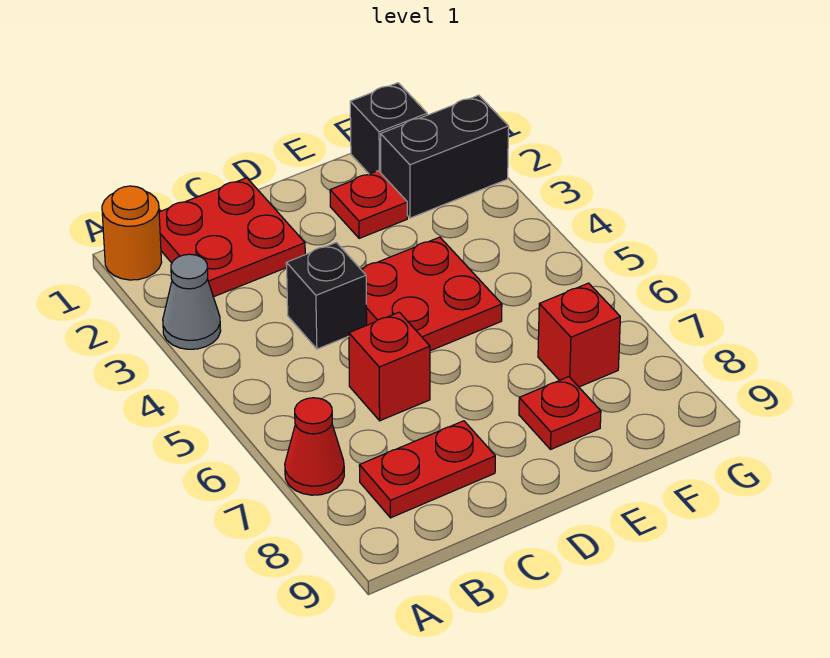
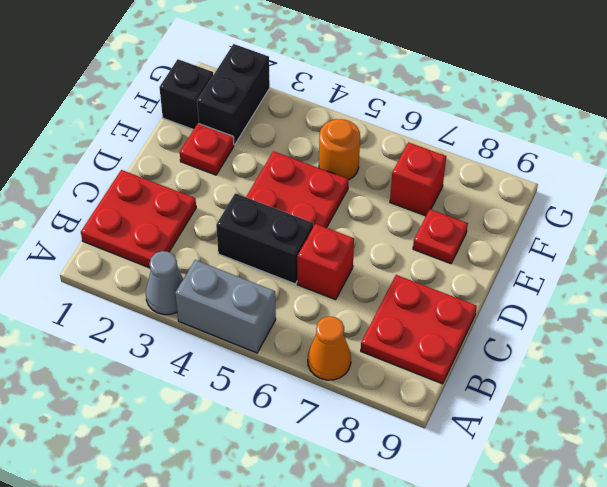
orange 1x1 round brick [102,186,162,280] -> orange 1x1 round brick moved to [319,119,360,180]
none -> grey 1x2 brick [175,260,276,353]
red 1x1 cone [285,398,344,495] -> orange 1x1 cone [308,316,351,380]
red 1x2 plate [359,421,495,518] -> red 2x2 plate [361,275,477,384]
black 1x1 brick [286,242,367,349] -> black 1x2 brick [216,193,313,284]

